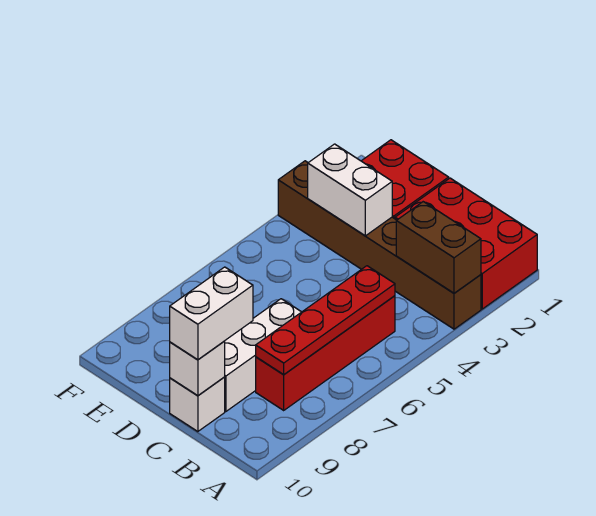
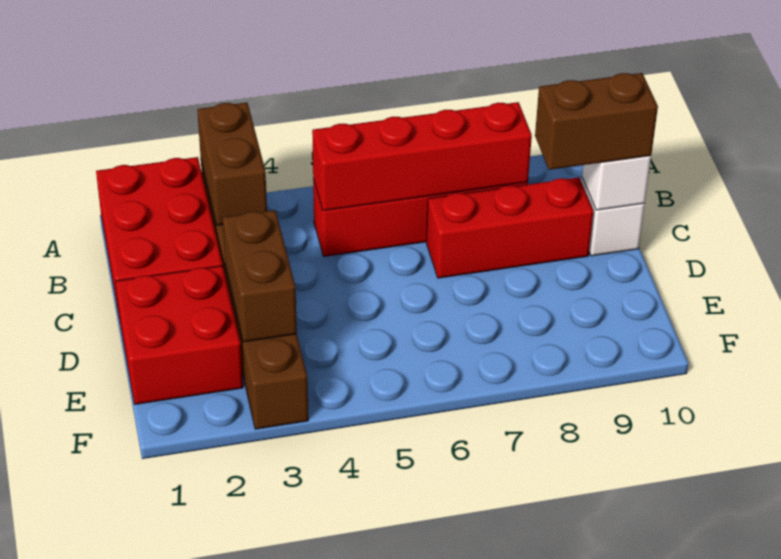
red 1x4 plate [256,266,395,375] -> red 1x4 brick [312,102,532,211]
white 1x3 brick [225,299,301,411] -> red 1x3 brick [426,177,593,278]
white 1x2 brick [170,267,253,360] -> brown 1x2 brick [535,73,658,170]
white 1x2 brick [308,144,392,236] -> brown 1x2 brick [223,210,297,342]

